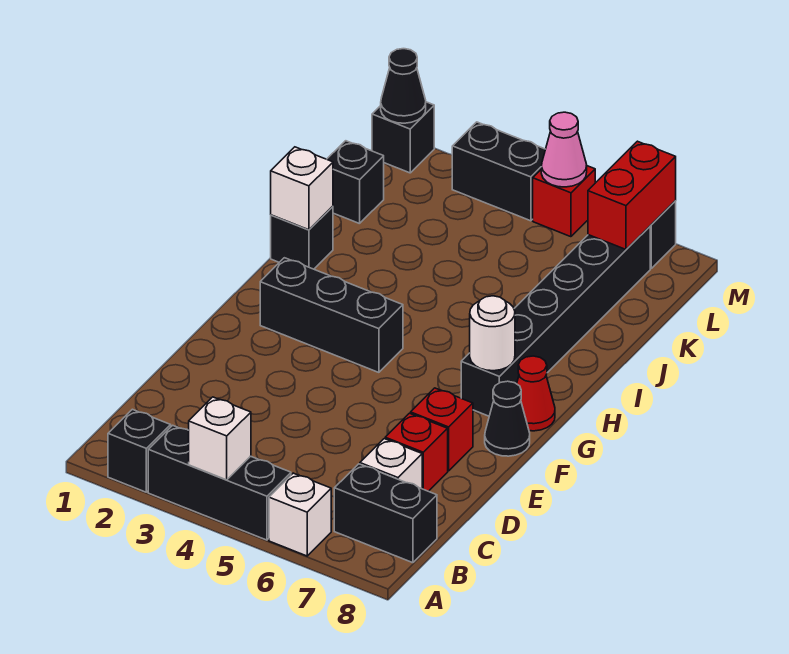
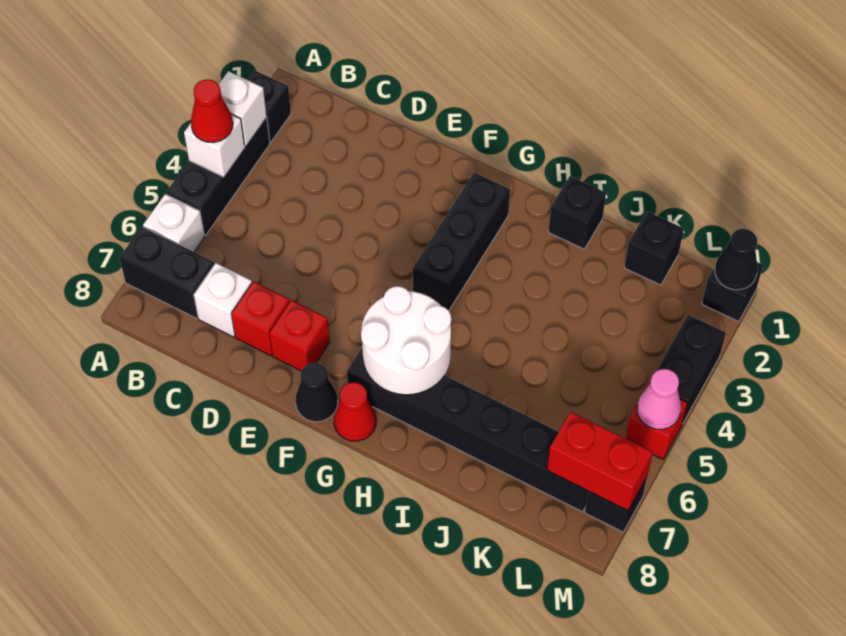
none -> red 1x1 cone [191,79,233,143]
black 1x2 brick [334,464,437,563] -> black 1x2 brick turned to [119,227,214,318]
white 1x1 round brick [470,296,515,371] -> white 2x2 round brick [361,286,451,395]
white 1x1 brick [271,147,333,230] -> white 1x1 brick moved to [219,71,267,145]

